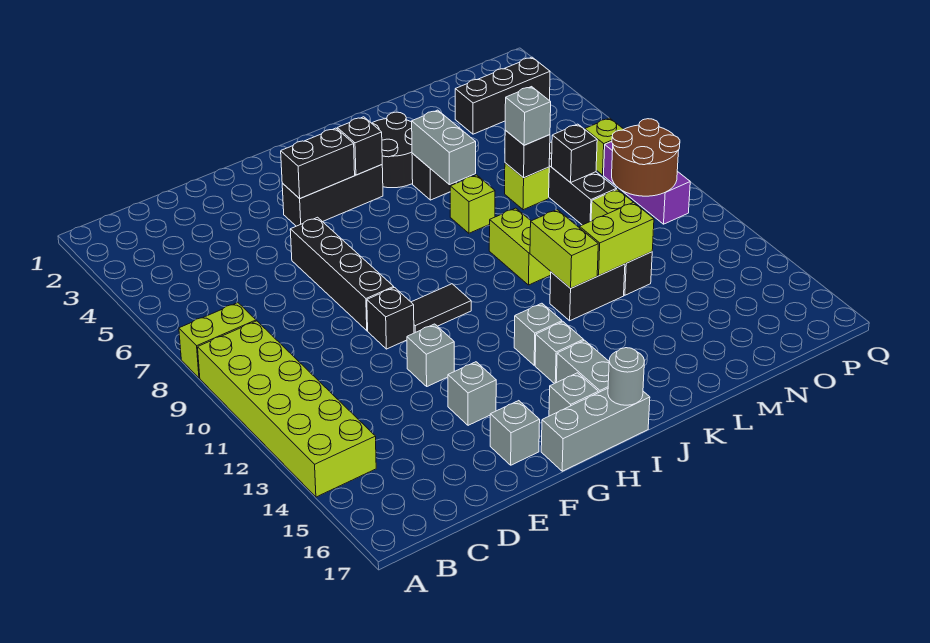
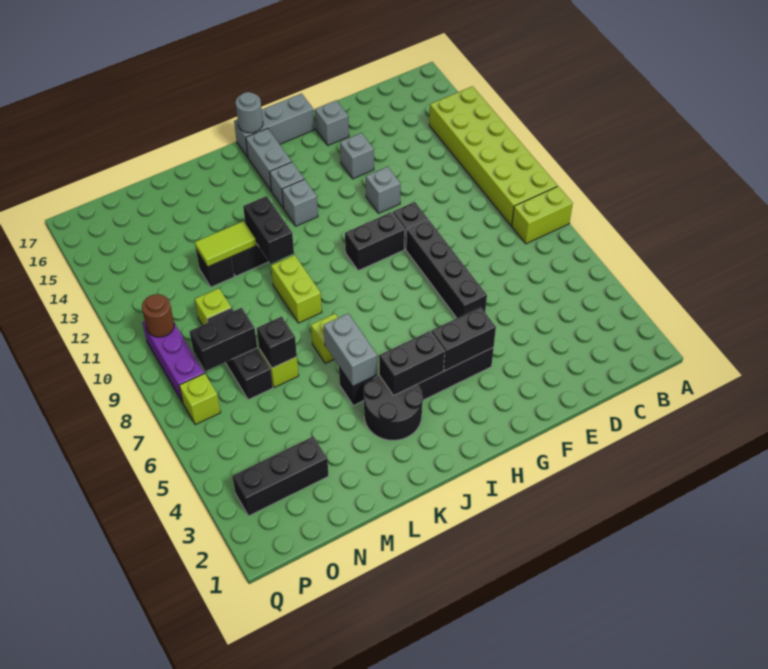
black 1x2 tile [411,284,471,333] -> black 1x2 brick [345,212,405,271]
grey 1x1 brick [549,373,598,416] -> none
black 1x1 brick [337,117,382,175] -> black 1x2 brick [379,331,445,396]
lime 1x2 brick [530,210,598,288] -> black 1x2 brick [243,196,294,264]
lime 1x2 brick [580,202,654,276] -> lime 1x2 tile [195,221,256,267]
grey 1x1 brick [505,87,551,145] -> none
black 1x1 brick [552,124,597,183] -> black 1x2 brick [189,308,257,371]
brown 2x2 round brick [612,119,680,196] -> brown 1x1 round brick [142,294,174,337]

